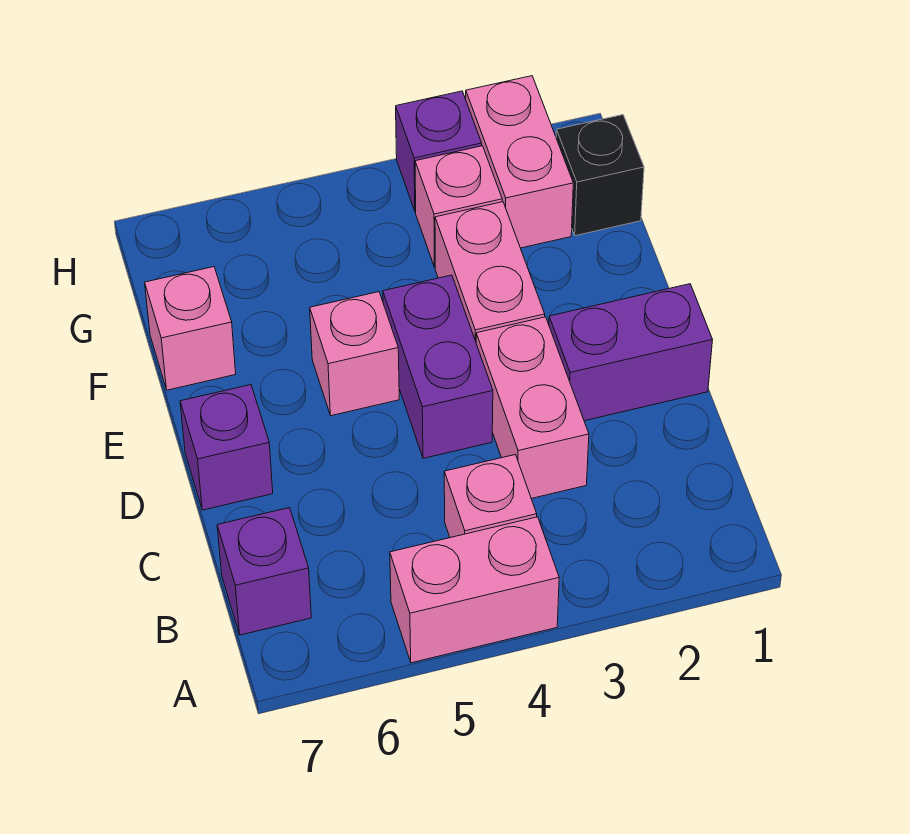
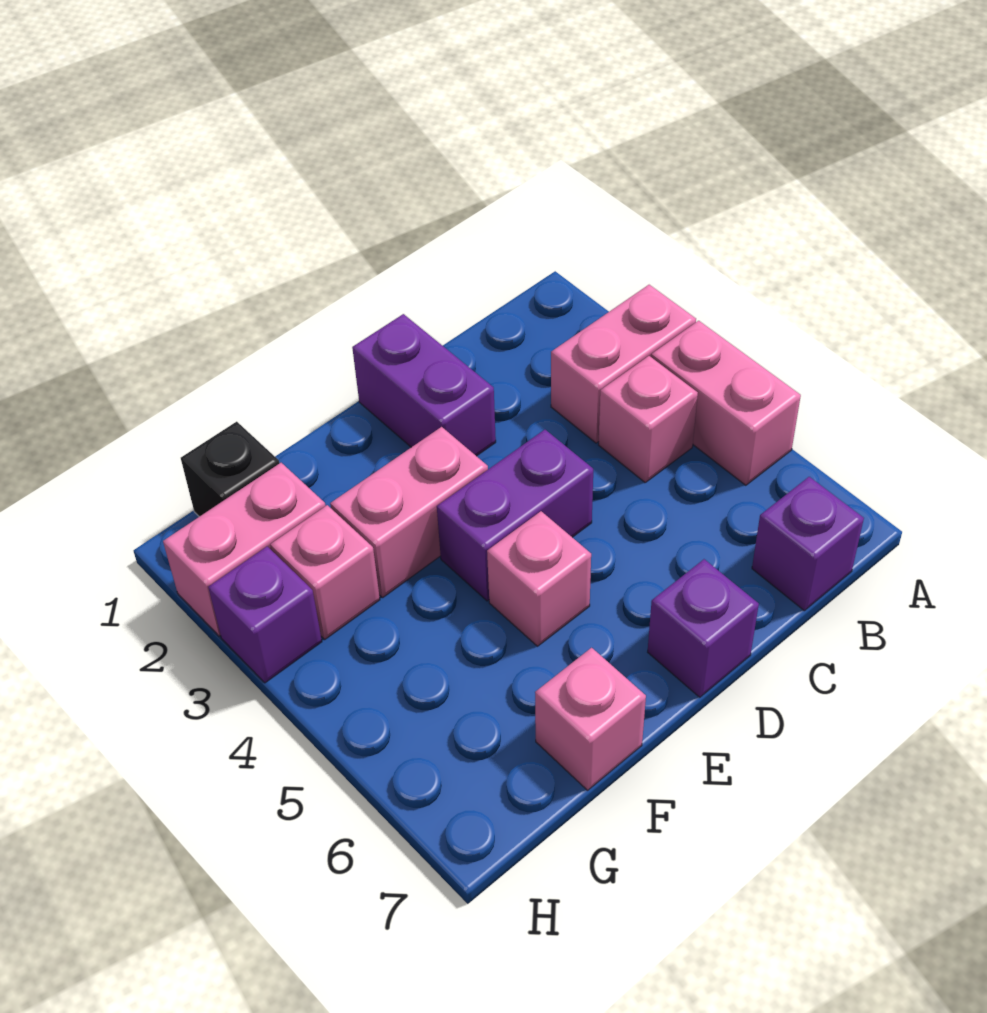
pink 1x2 brick [476,317,589,499] -> pink 1x2 brick moved to [551,285,696,443]

